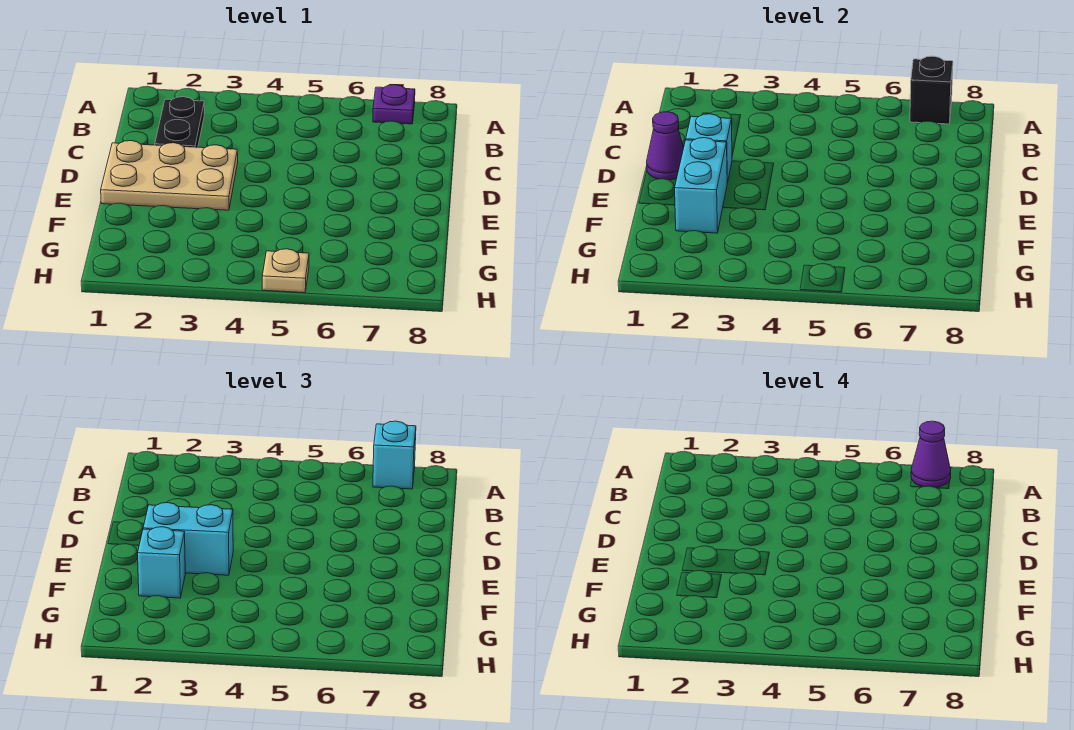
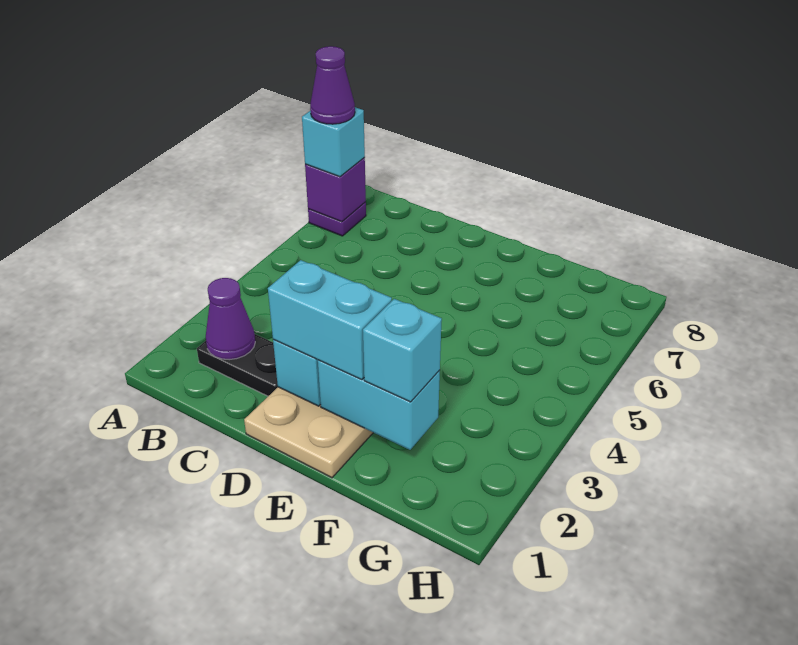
black 1x1 brick [910,56,953,124] -> purple 1x1 brick [305,157,366,222]
purple 1x1 cone [647,112,684,180] -> purple 1x1 cone moved to [206,278,255,360]
cyan 1x2 brick [143,503,233,575] -> cyan 1x2 brick turned to [268,260,392,380]
tan 1x1 plate [262,249,309,293] -> none

